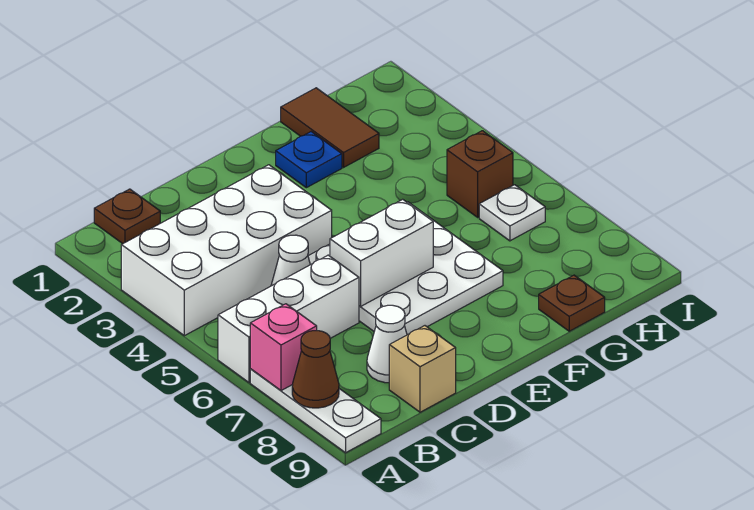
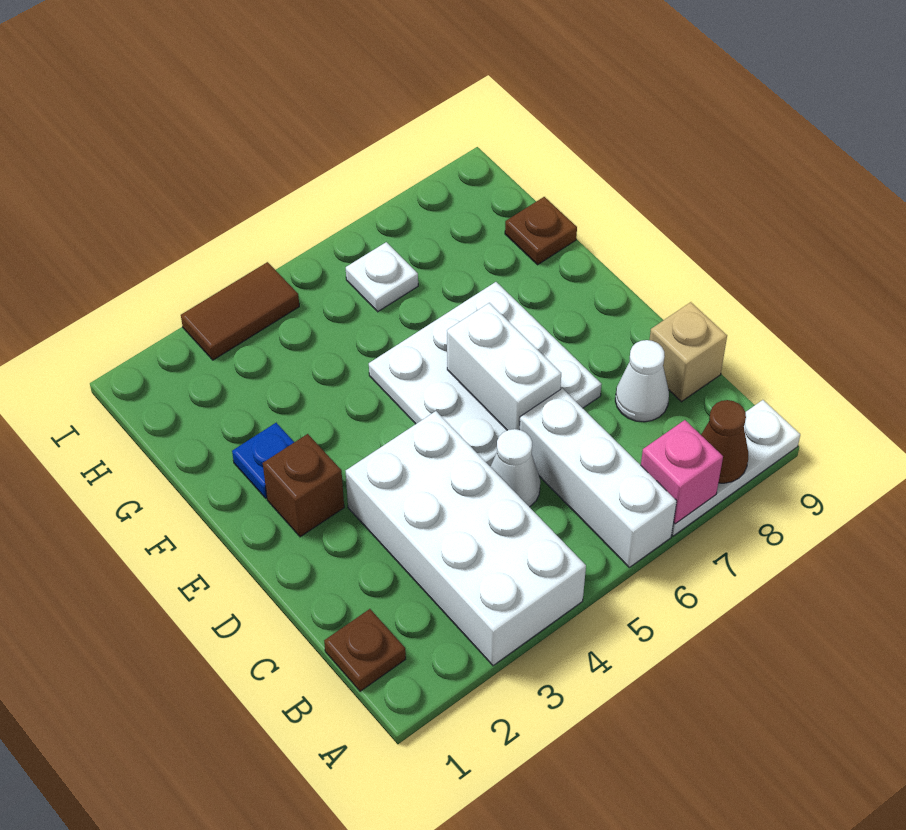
brown 1x2 tile [281,88,379,167] -> brown 1x2 tile moved to [181,262,299,360]
brown 1x1 brick [447,131,513,217] -> brown 1x1 brick moved to [263,434,344,537]

